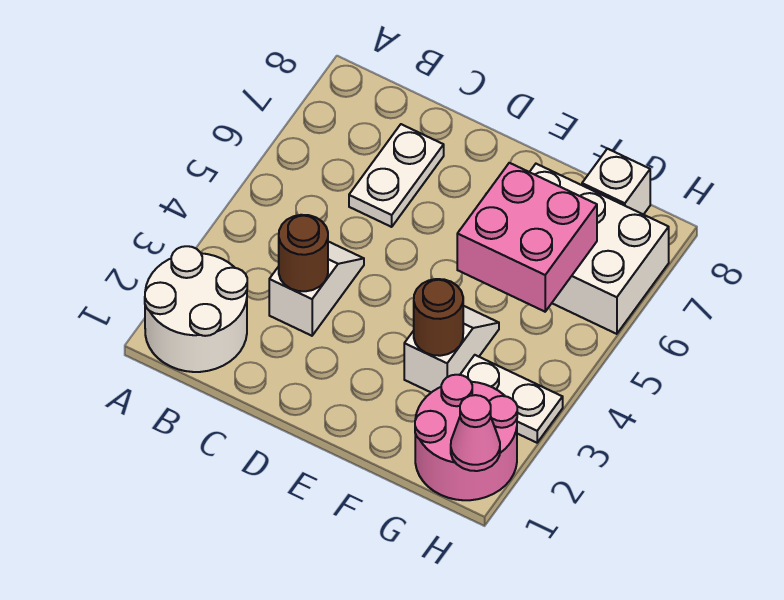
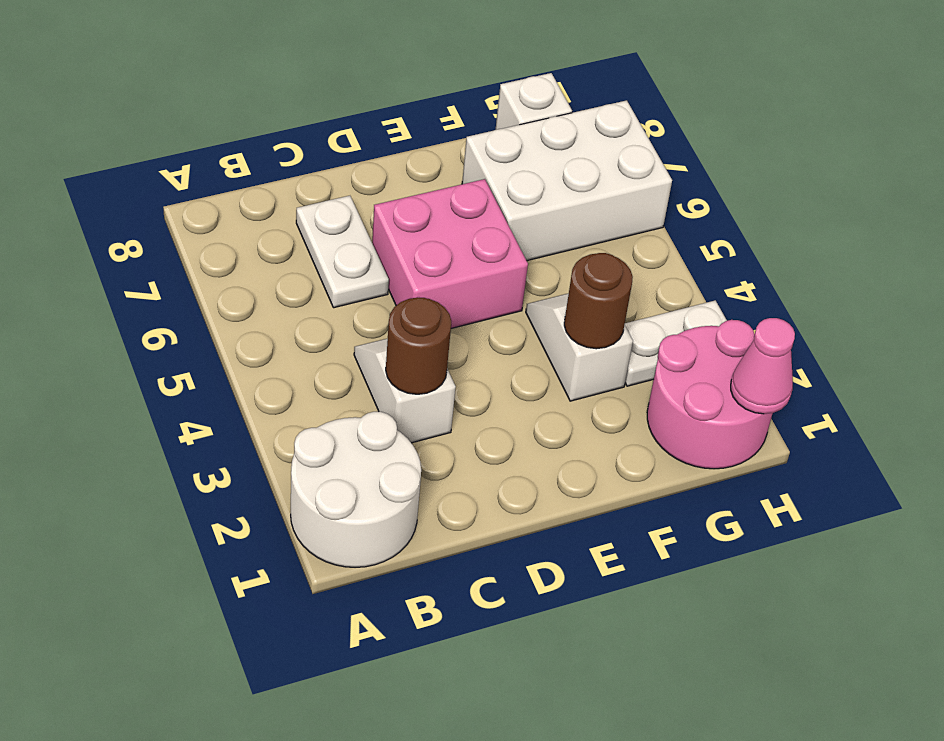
pink 2x2 brick [457,163,597,312] -> pink 2x2 brick moved to [372,179,528,328]

